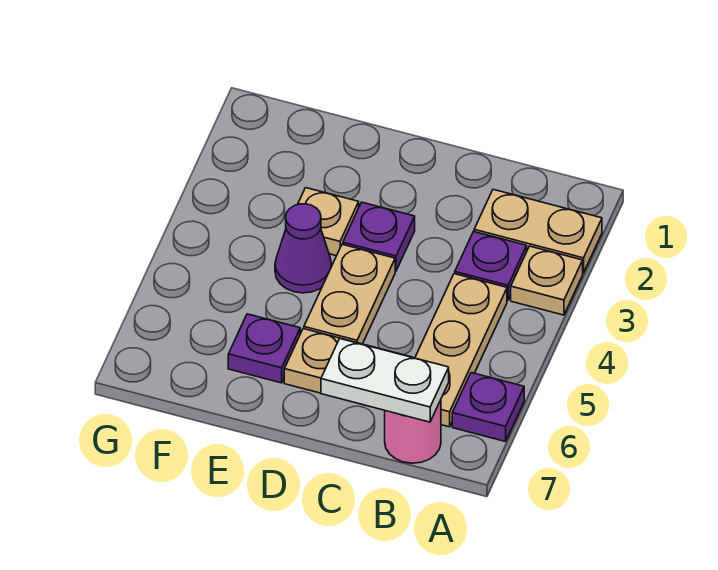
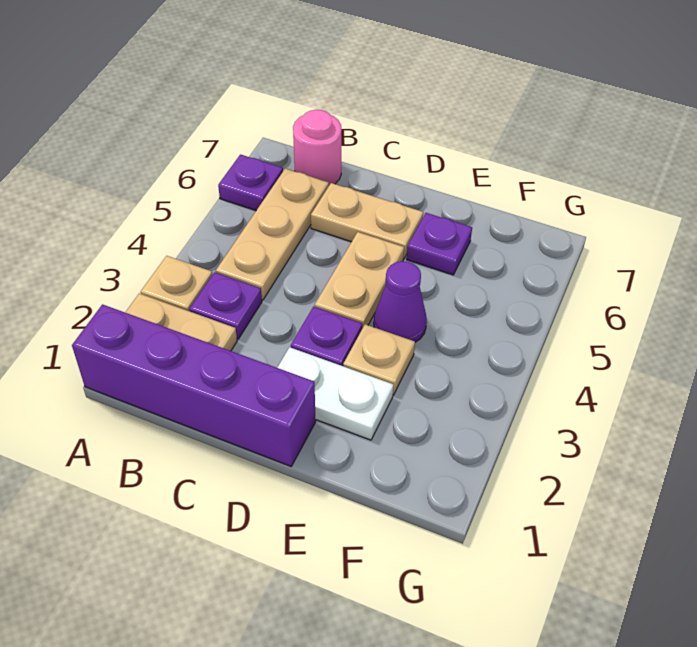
none -> purple 1x4 brick [72,304,316,466]
white 1x2 plate [321,339,449,422] -> white 1x2 plate moved to [277,347,393,440]

